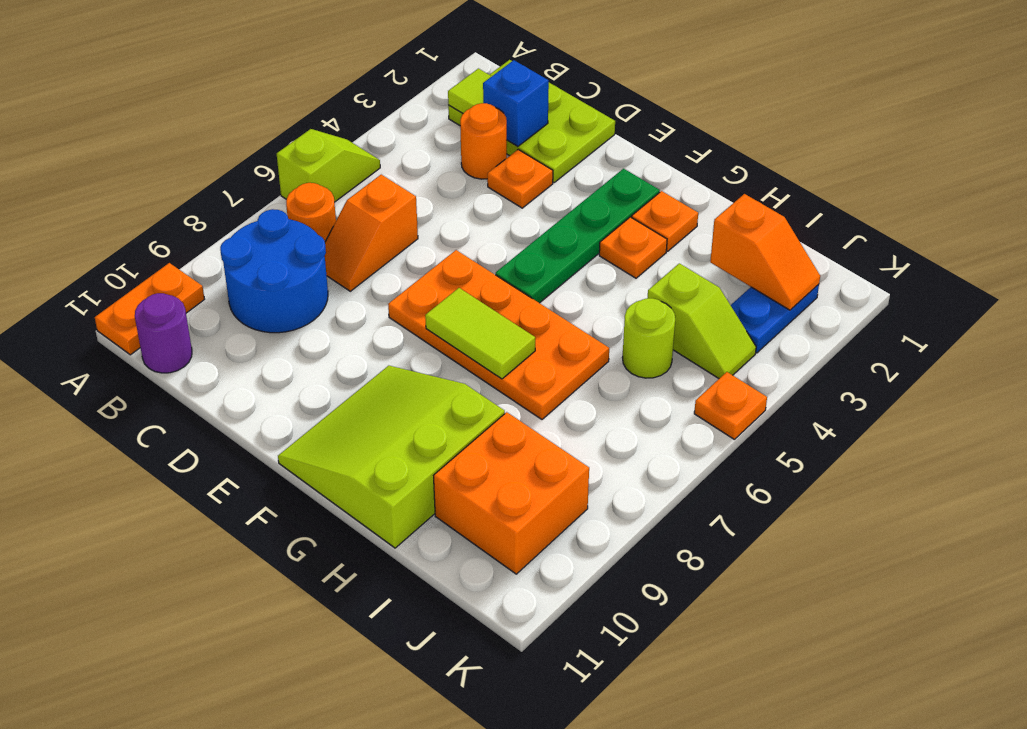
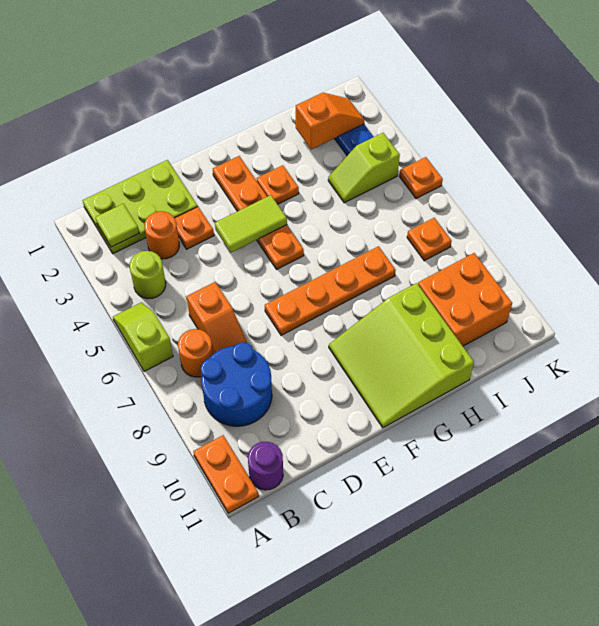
blue 1x1 brick [483,60,549,146] -> none
orange 2x4 plate [388,250,609,419] -> orange 1x4 plate [265,246,396,335]
green 1x4 plate [495,169,660,303] -> orange 1x4 plate [213,156,304,270]
lime 1x2 tile [425,288,535,379] -> lime 1x2 tile moved to [215,195,287,252]
orange 1x1 plate [632,191,698,251] -> orange 1x1 plate moved to [407,218,451,261]
lime 1x2 slope [648,263,756,378] -> lime 1x2 slope turned to [328,133,400,203]
lime 1x1 round brick [622,298,675,378] -> lime 1x1 round brick moved to [130,251,166,299]

